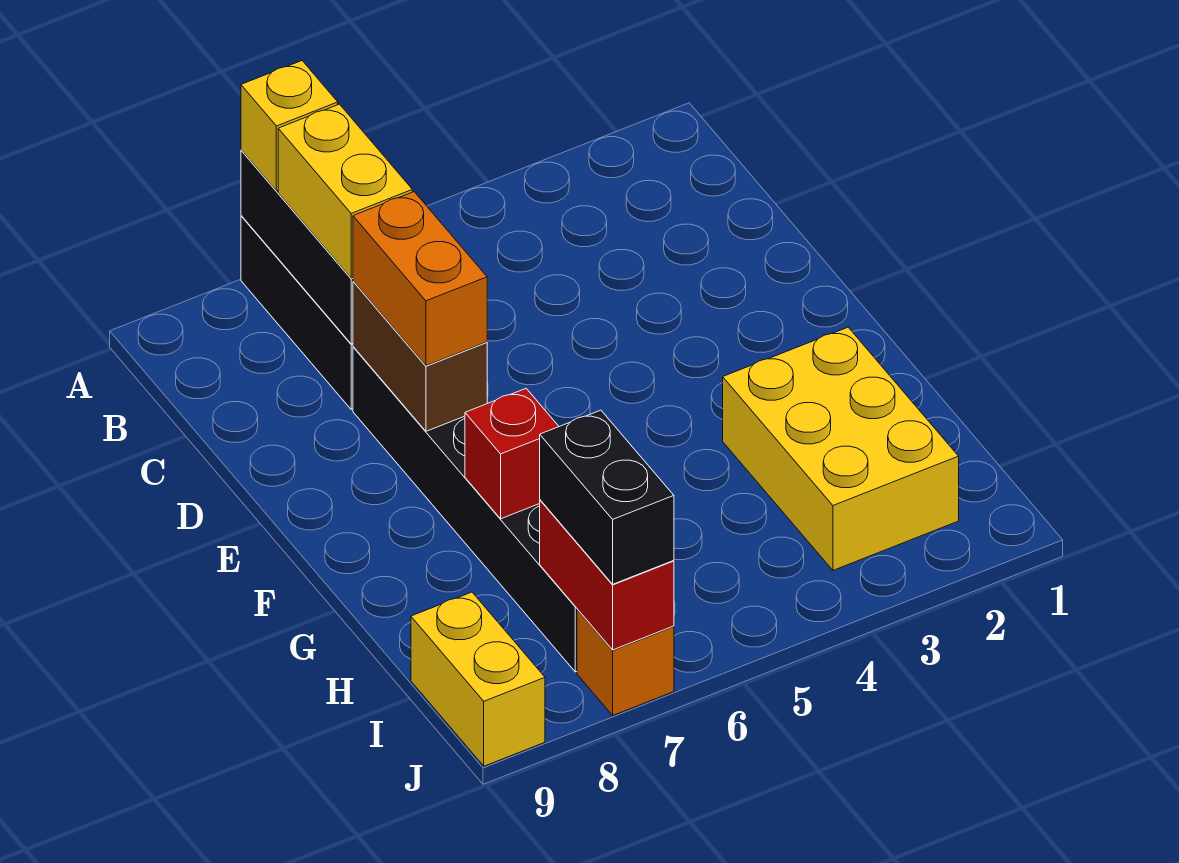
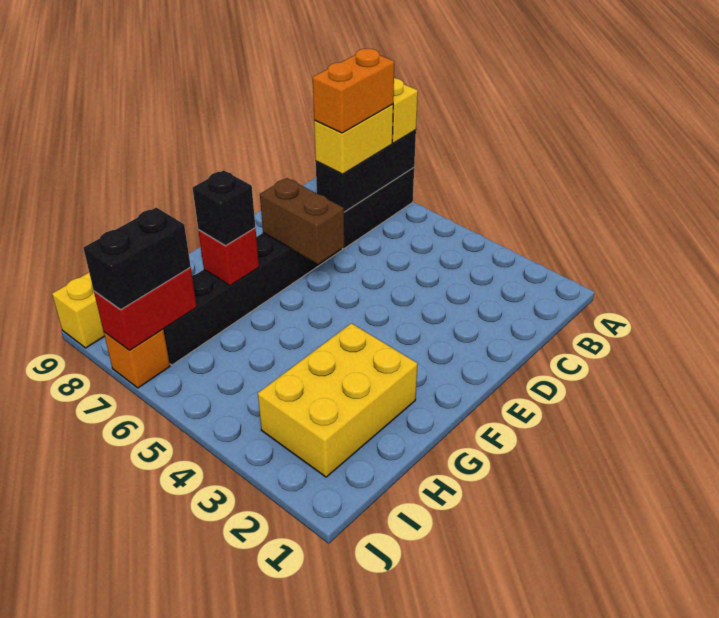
brown 1x2 brick [353,281,487,431] -> brown 1x2 brick turned to [260,178,344,264]
orange 1x2 brick [353,192,487,366] -> orange 1x2 brick moved to [313,49,394,133]
none -> black 1x1 brick [193,170,255,246]

